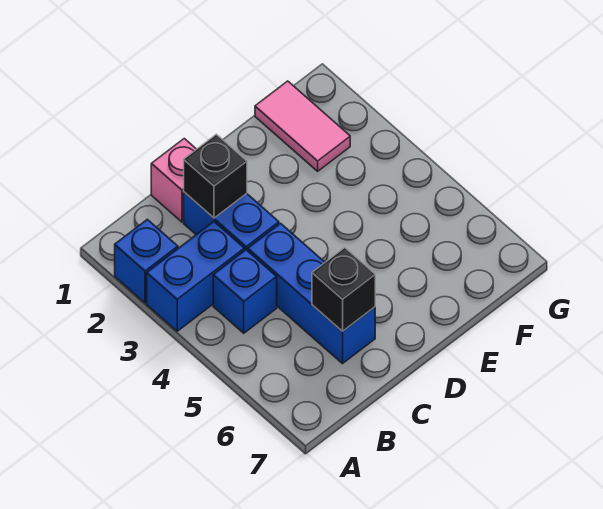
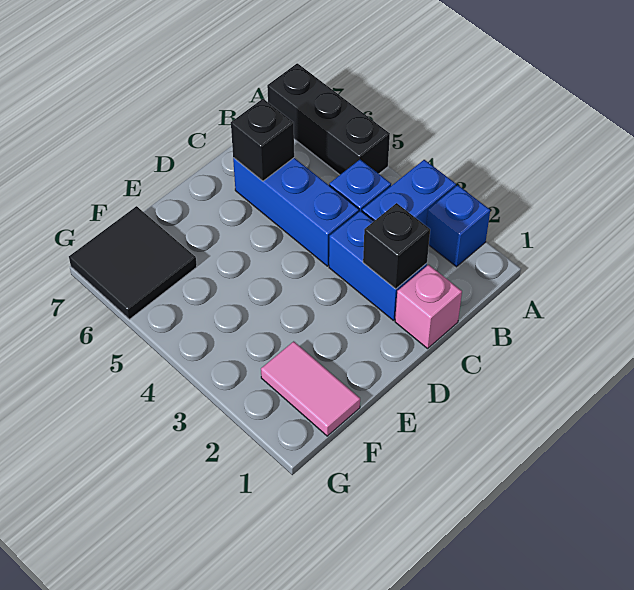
none -> black 1x3 brick [267,63,390,175]
none -> black 2x2 tile [69,206,197,319]

